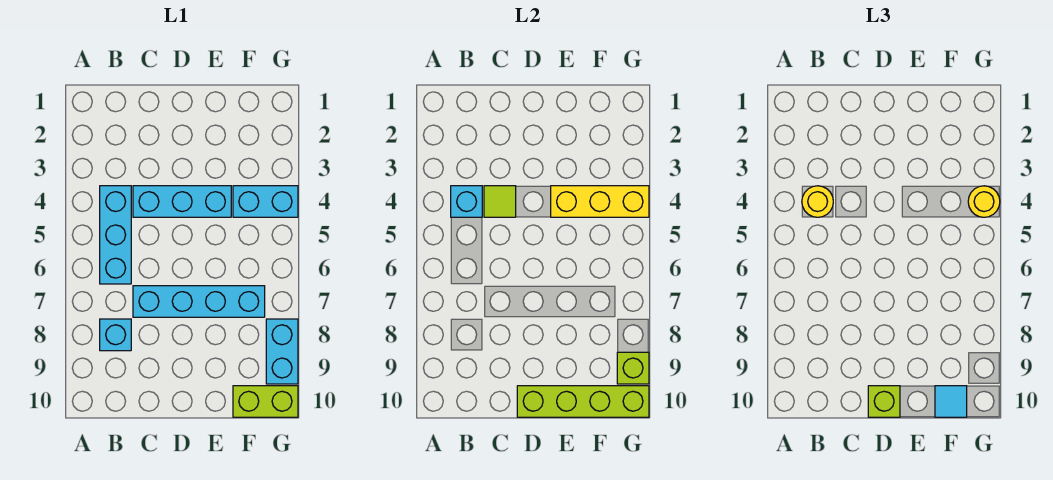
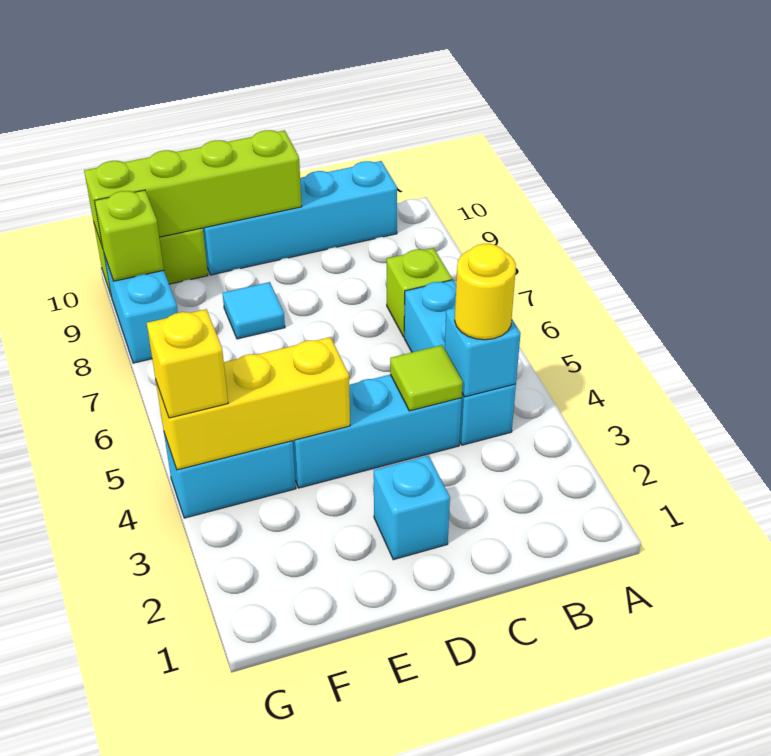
cyan 1x1 brick [100,319,131,351] -> cyan 1x1 brick moved to [374,455,450,560]
cyan 1x4 brick [133,286,265,317] -> cyan 1x4 brick moved to [203,161,397,275]
lime 1x1 brick [868,386,900,417] -> lime 1x1 brick moved to [387,248,452,337]
cyan 1x1 tile [935,386,967,417] -> cyan 1x1 tile moved to [223,282,285,339]
yellow 1x1 round brick [968,186,1000,217] -> yellow 1x1 brick [147,309,228,418]

